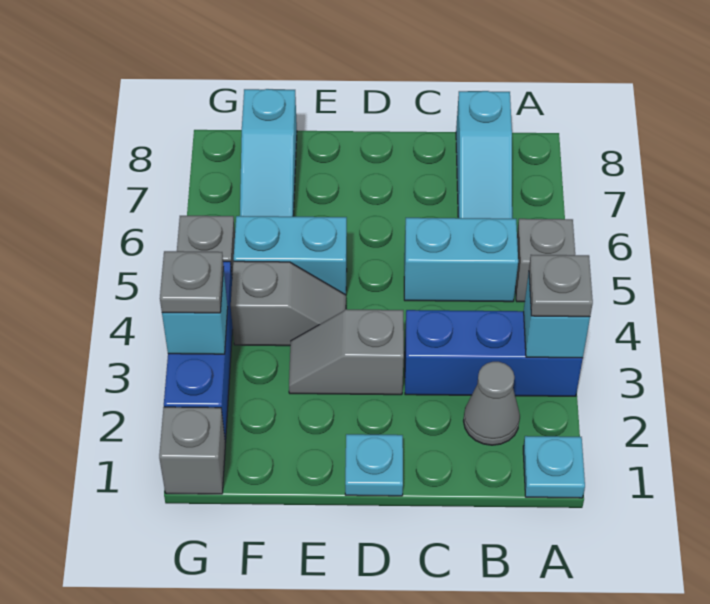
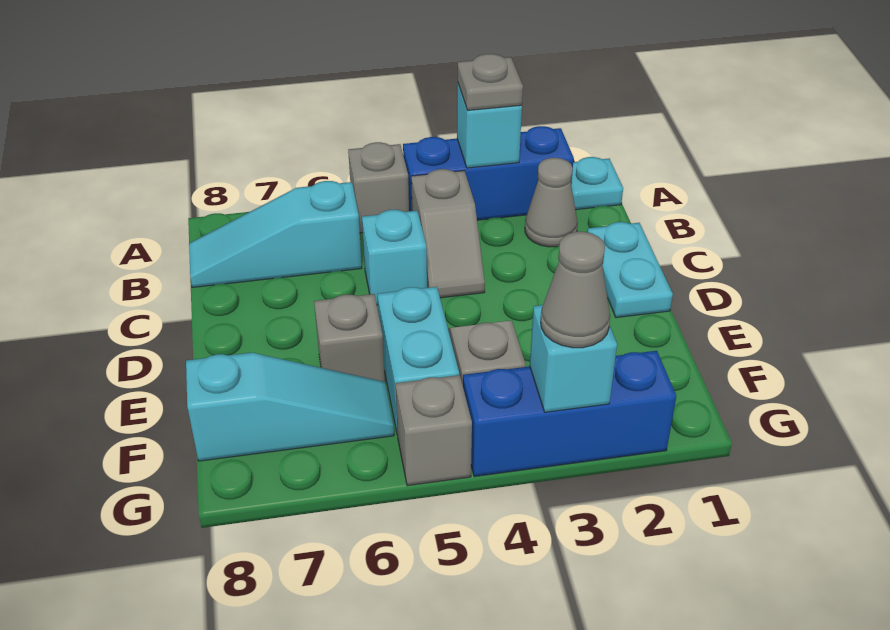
blue 1x3 brick [405,310,583,396] -> blue 1x3 brick turned to [403,126,574,220]
cyan 1x2 brick [404,218,518,302] -> cyan 1x1 brick [362,210,427,305]
cyan 1x3 slope [456,91,512,219] -> cyan 1x3 slope turned to [189,181,362,288]
cyan 1x1 plate [345,434,403,496] -> cyan 1x2 plate [587,222,673,318]
grey 1x2 slope [289,309,404,395] -> grey 1x2 slope moved to [411,169,485,298]
grey 1x1 brick [159,407,225,494] -> grey 1x1 brick moved to [314,294,385,382]
grey 1x1 plate [160,251,224,313] -> grey 1x1 cone [541,232,610,348]

